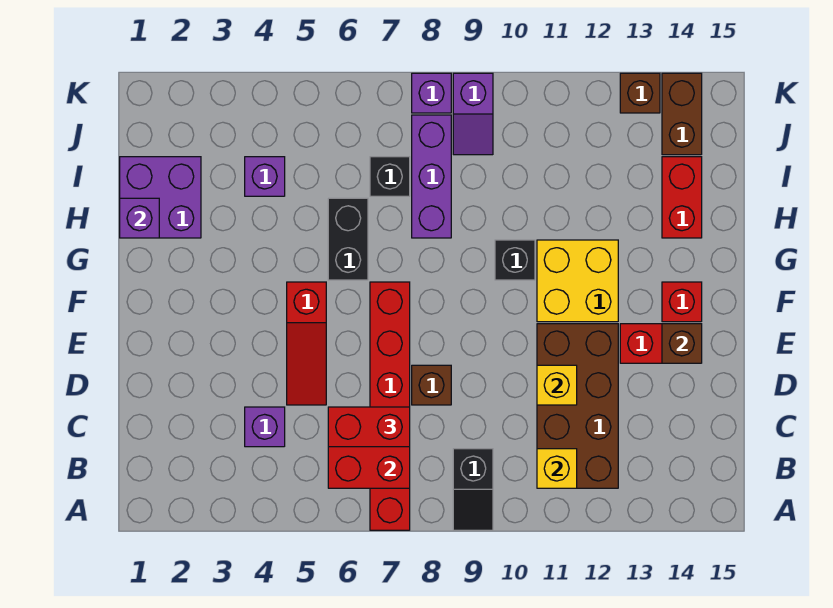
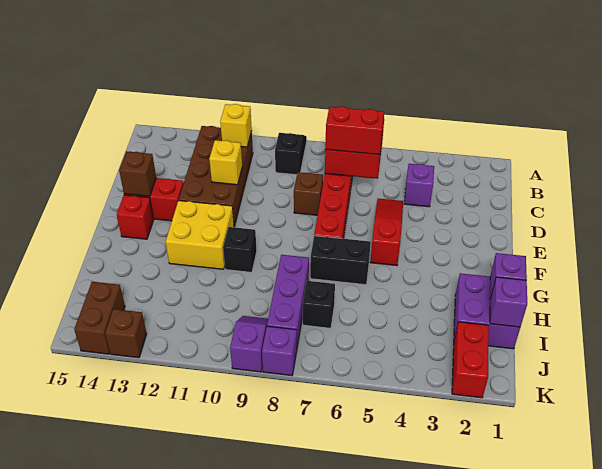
black 1x2 brick [328,198,368,280] -> black 1x2 brick turned to [310,236,371,285]
red 1x2 brick [662,157,702,238] -> red 1x2 brick moved to [452,322,489,398]
purple 1x1 brick [245,157,285,196] -> purple 1x1 brick moved to [490,277,527,327]

